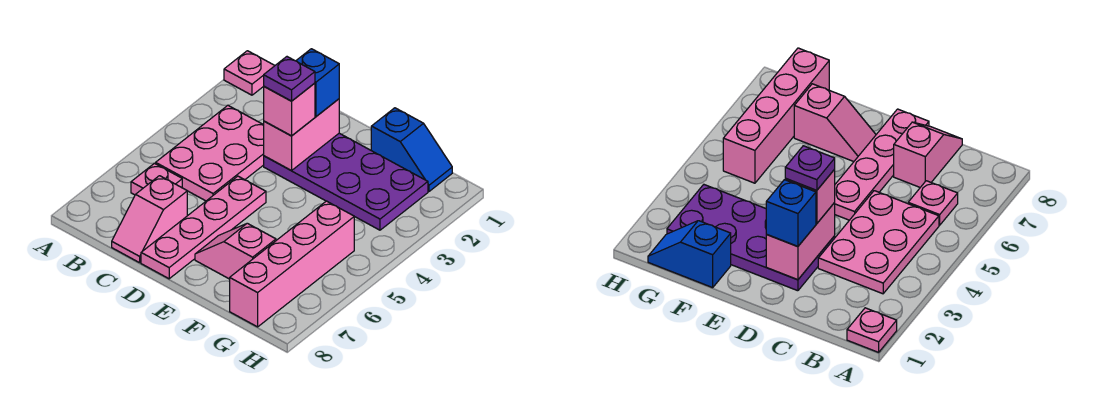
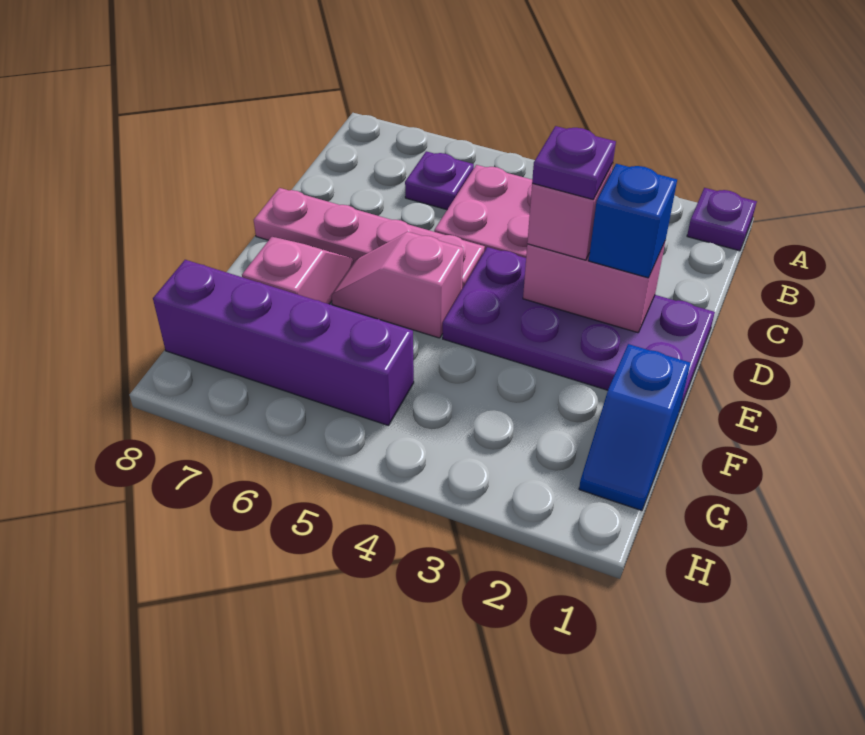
pink 1x1 plate [224,51,275,95] -> purple 1x1 plate [687,188,757,251]
pink 1x1 plate [131,163,182,195] -> purple 1x1 plate [405,151,474,210]
pink 1x2 slope [112,176,187,263] -> pink 1x2 slope moved to [331,232,463,338]
purple 2x4 plate [264,133,428,230] -> purple 2x4 plate turned to [443,247,715,411]
pink 1x4 brick [230,201,354,327] -> purple 1x4 brick [153,260,414,426]

